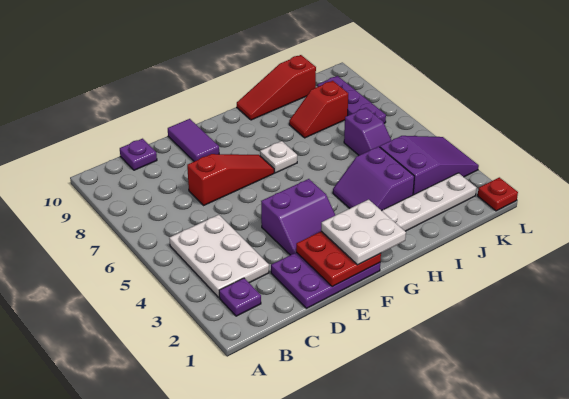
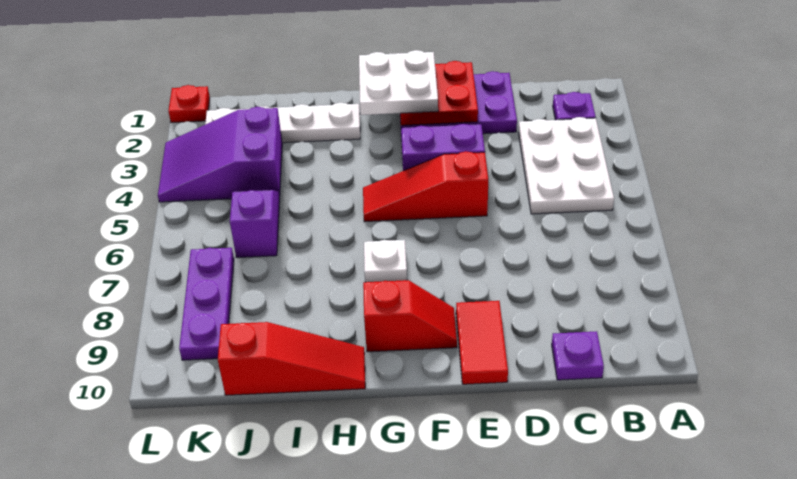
red 1x3 slope [187,154,274,205] -> red 1x3 slope moved to [363,151,488,222]
purple 1x2 tile [168,119,219,161] -> red 1x2 tile [456,301,508,384]
purple 2x2 slope [333,146,414,211] -> none
red 1x2 slope [289,81,348,138] -> red 1x2 slope moved to [363,280,457,352]

